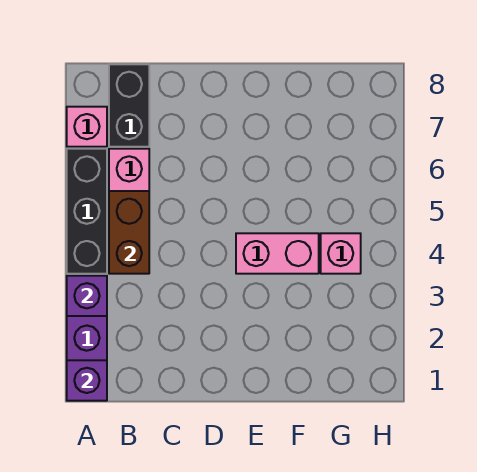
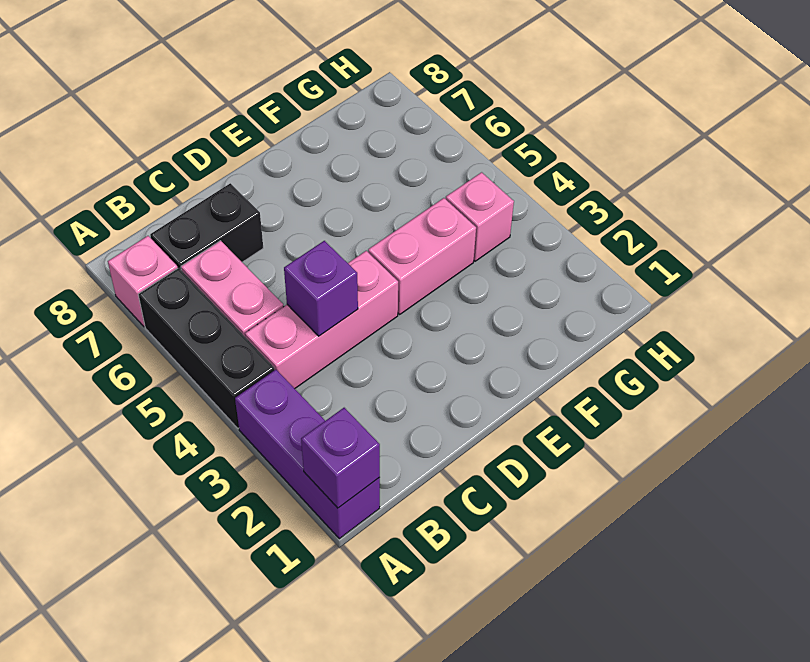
purple 1x1 brick [67,276,107,316] -> purple 1x1 brick moved to [284,241,358,336]
none -> pink 1x3 brick [245,251,398,389]
brown 1x2 brick [109,191,149,274] -> none
black 1x2 brick [109,64,149,147] -> black 1x2 brick turned to [150,183,263,269]

